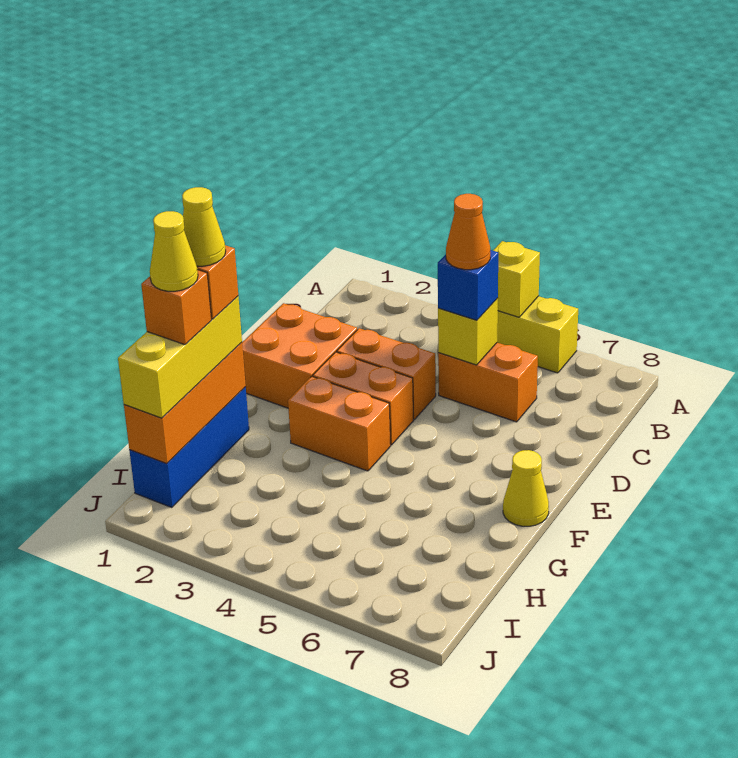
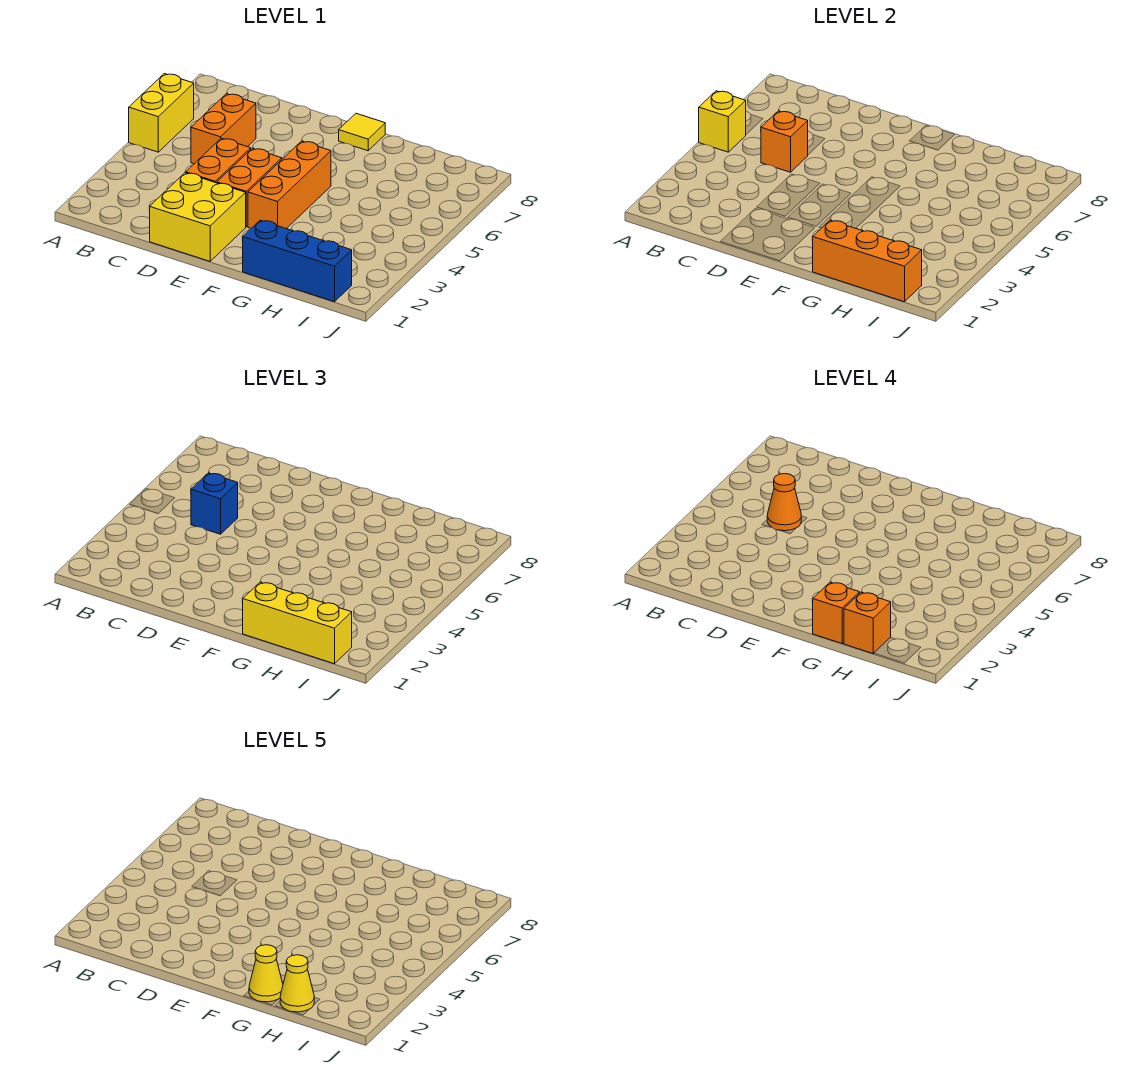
yellow 1x1 brick [438,298,498,365] -> orange 1x1 brick [761,111,808,172]
orange 2x2 brick [242,303,357,408] -> yellow 2x2 brick [150,173,246,261]
orange 1x2 brick [288,376,391,471] -> orange 1x3 brick [248,141,331,229]
yellow 1x1 cone [503,450,549,526] -> yellow 1x1 tile [339,113,385,151]

